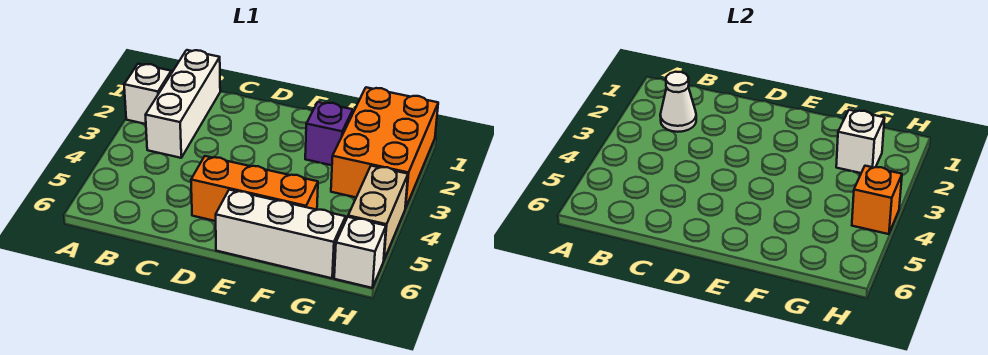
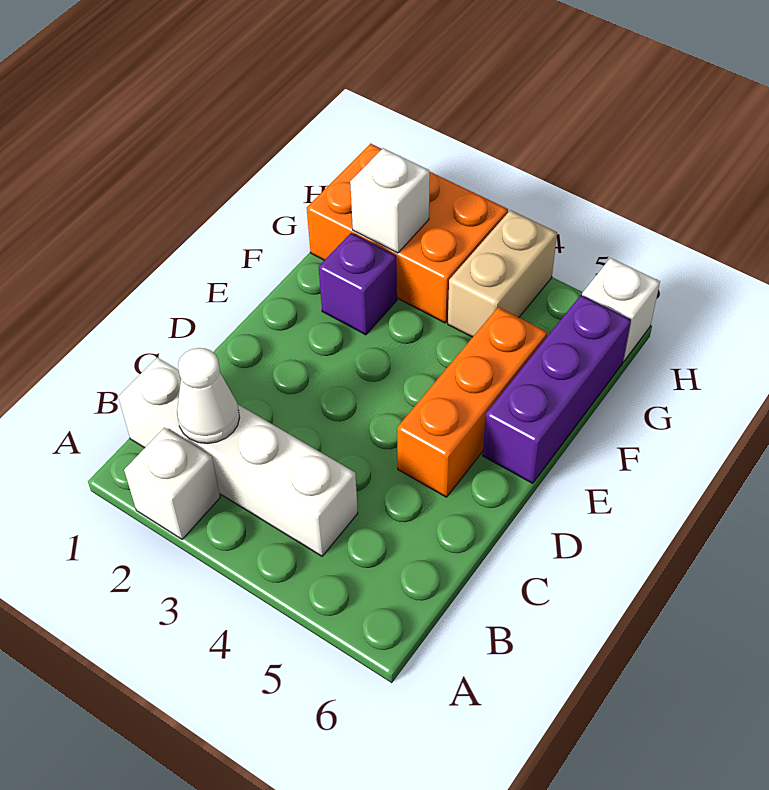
white 1x3 brick [146,50,220,158] -> white 1x4 brick [118,358,358,556]
white 1x3 brick [216,190,346,278] -> purple 1x3 brick [483,295,631,483]
tan 1x2 brick [348,166,408,259] -> tan 1x2 brick turned to [448,210,557,337]
orange 1x1 brick [852,166,902,234] -> none

